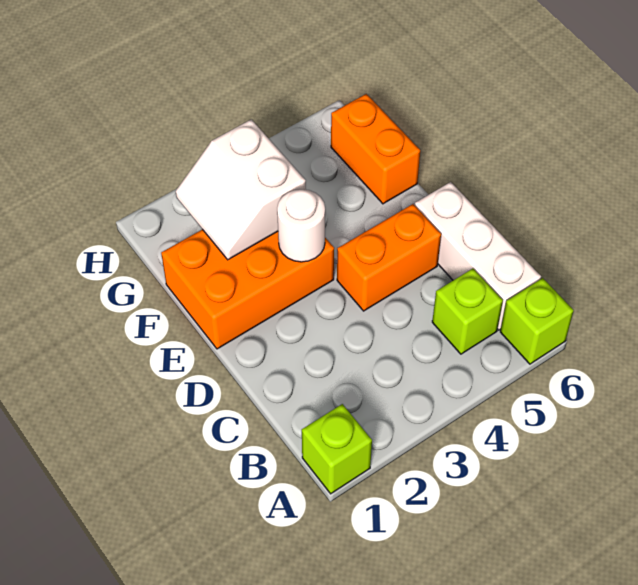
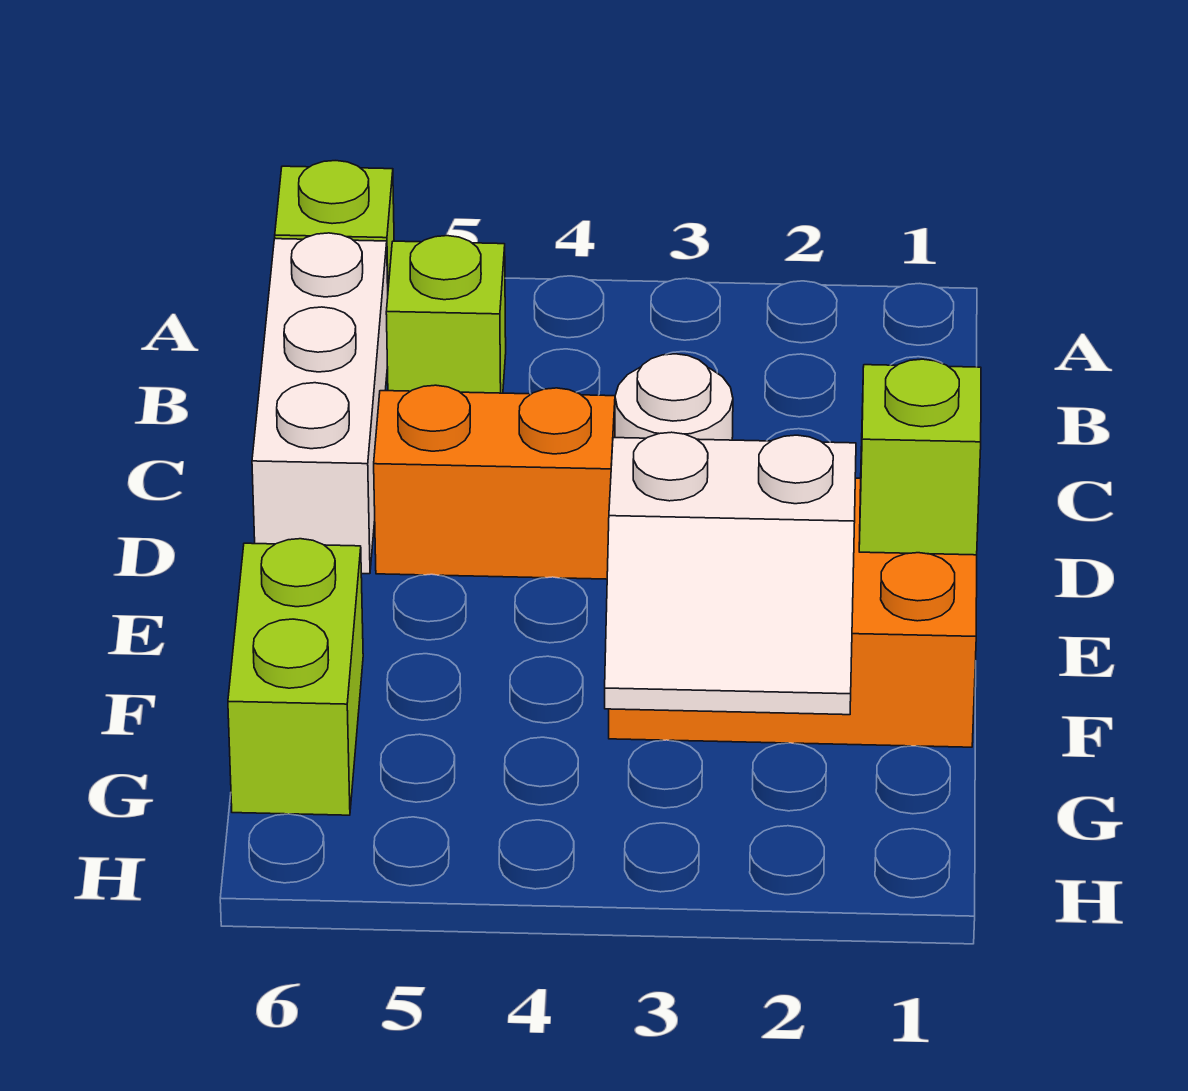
lime 1x1 brick [302,404,372,494] -> lime 1x1 brick moved to [859,359,981,555]
white 2x2 slope [176,119,306,260] -> white 2x2 slope turned to [605,432,856,715]
orange 1x2 brick [331,94,420,204] -> lime 1x2 brick [228,539,363,815]

